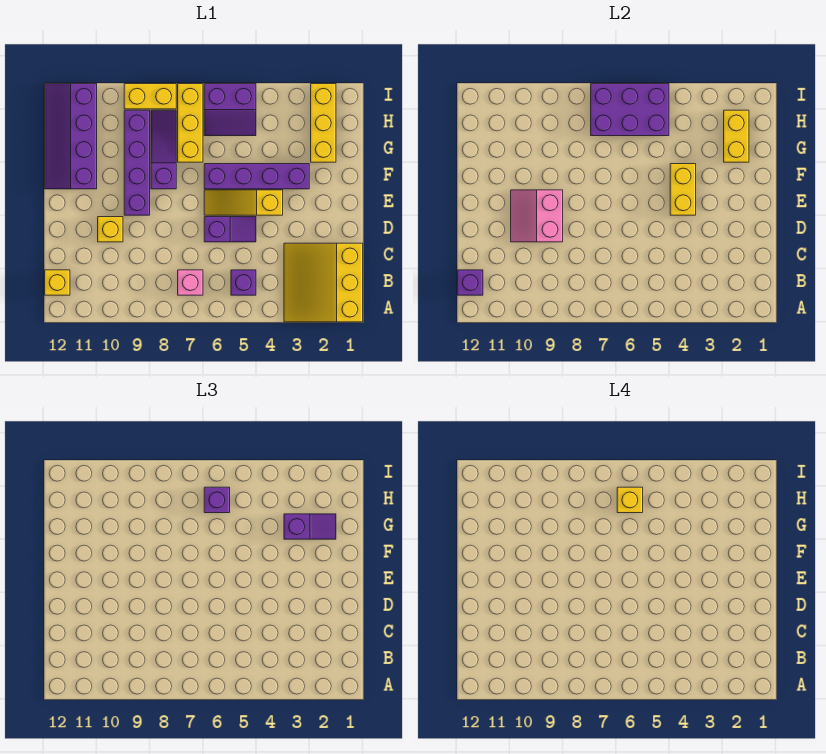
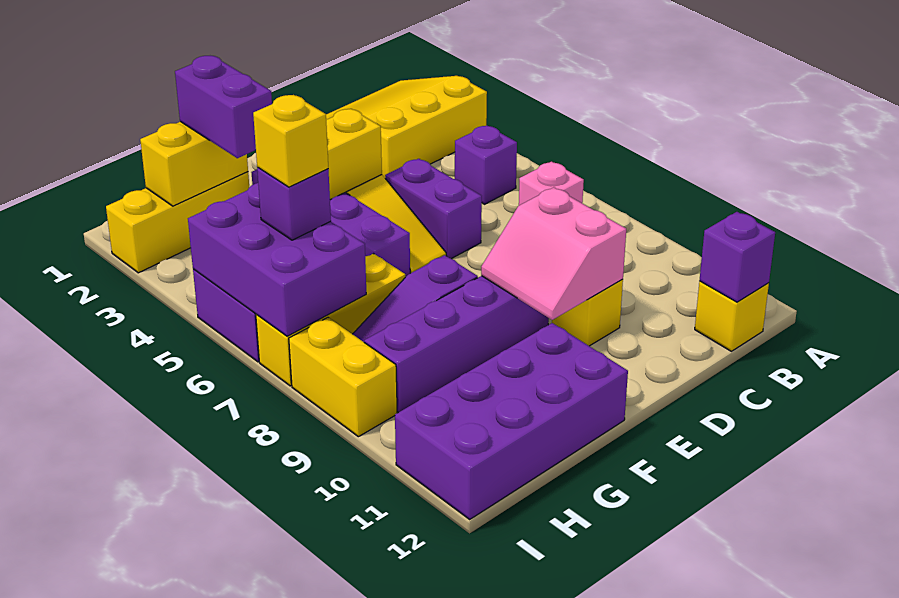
yellow 3x3 slope [284,243,363,322] -> yellow 3x3 slope turned to [326,76,487,178]
purple 1x2 slope [204,217,256,242] -> purple 1x2 brick [385,159,482,259]
pink 2x2 slope [511,190,563,242] -> pink 2x2 slope turned to [481,187,626,320]
purple 2x4 slope [45,84,97,189] -> purple 2x4 brick [395,323,628,519]
purple 1x2 slope [284,514,336,539] -> purple 1x2 brick [175,56,272,158]

